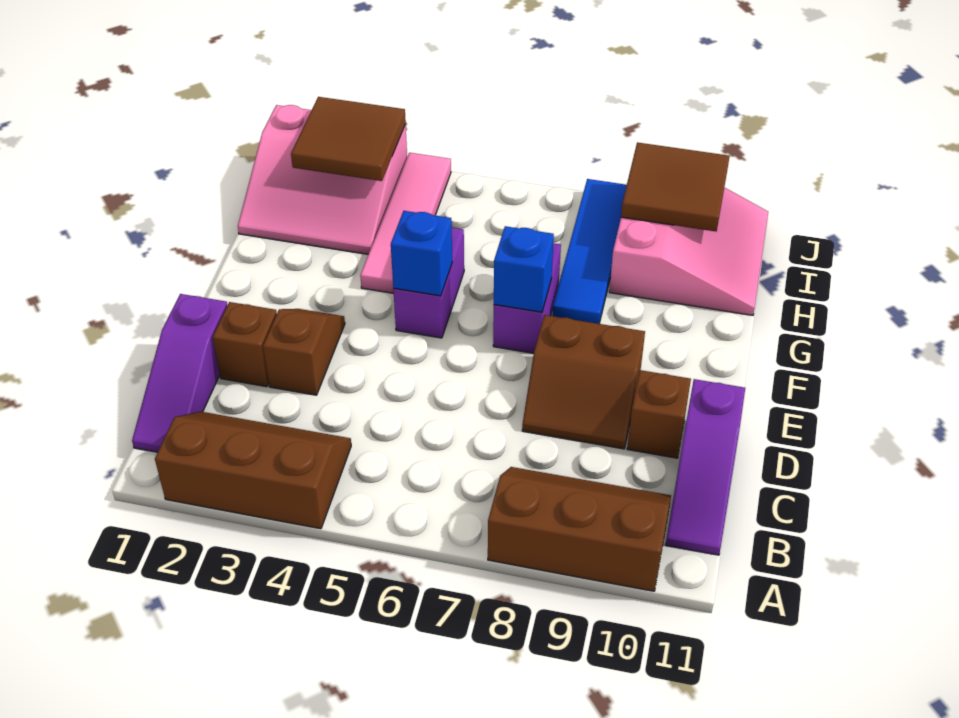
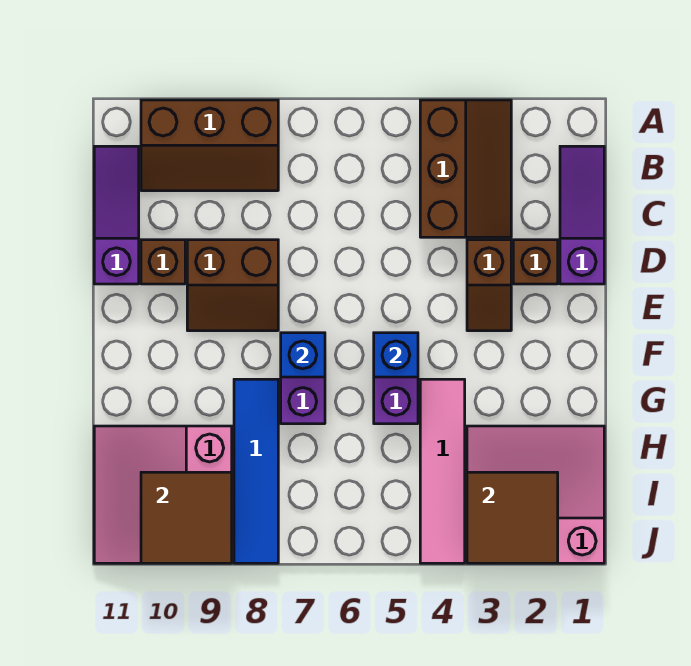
brown 2x3 slope [155,412,351,529] -> brown 2x3 slope turned to [420,100,511,237]
brown 2x2 slope [522,315,645,449] -> brown 2x2 slope turned to [187,240,278,331]

